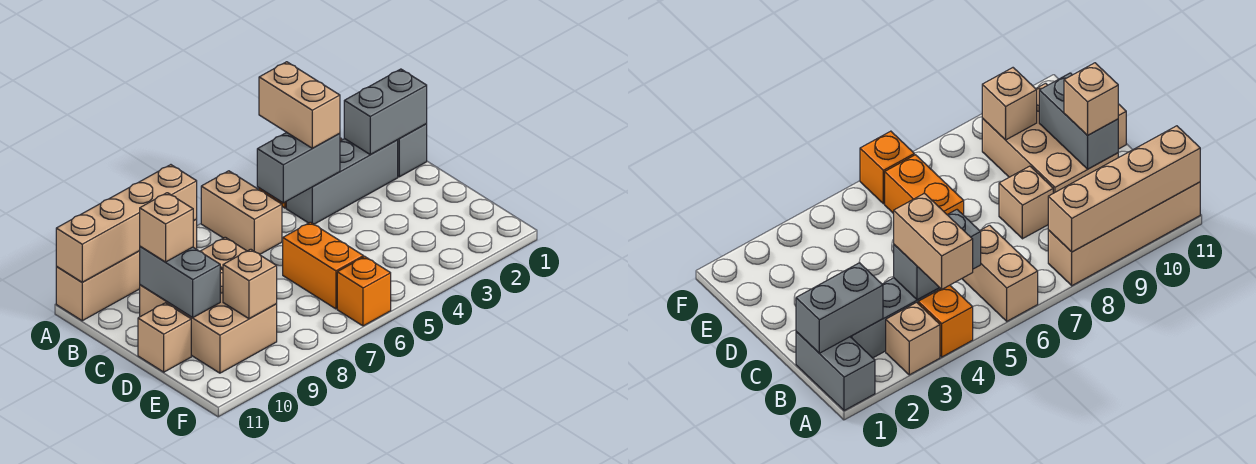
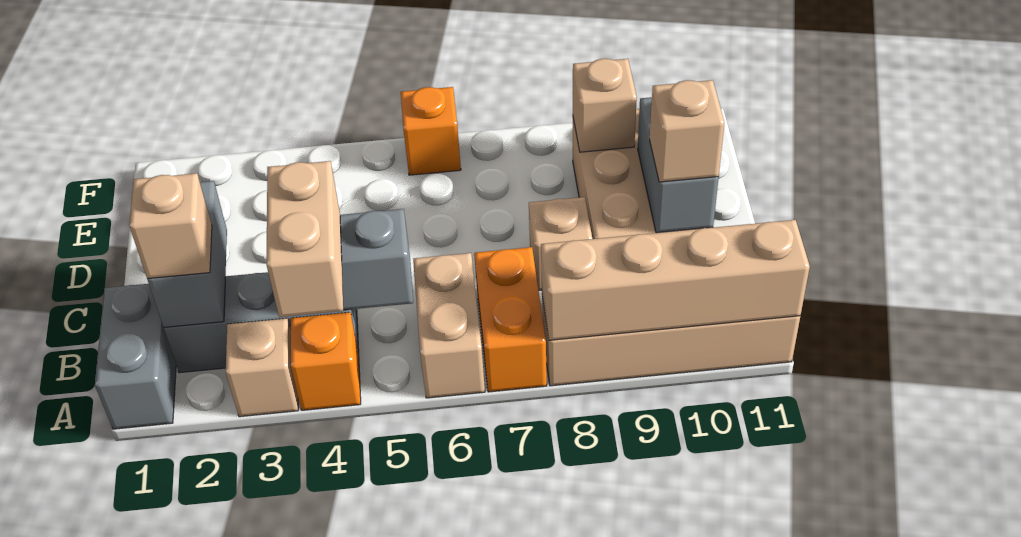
grey 1x2 brick [344,69,427,155] -> grey 1x2 brick turned to [147,181,227,327]
orange 1x2 brick [283,222,364,309] -> orange 1x2 brick moved to [474,247,547,392]
tan 1x1 brick [138,303,191,372] -> tan 1x1 brick moved to [129,173,212,279]

